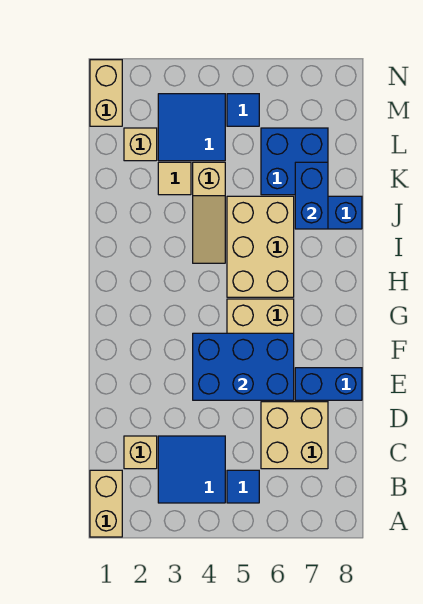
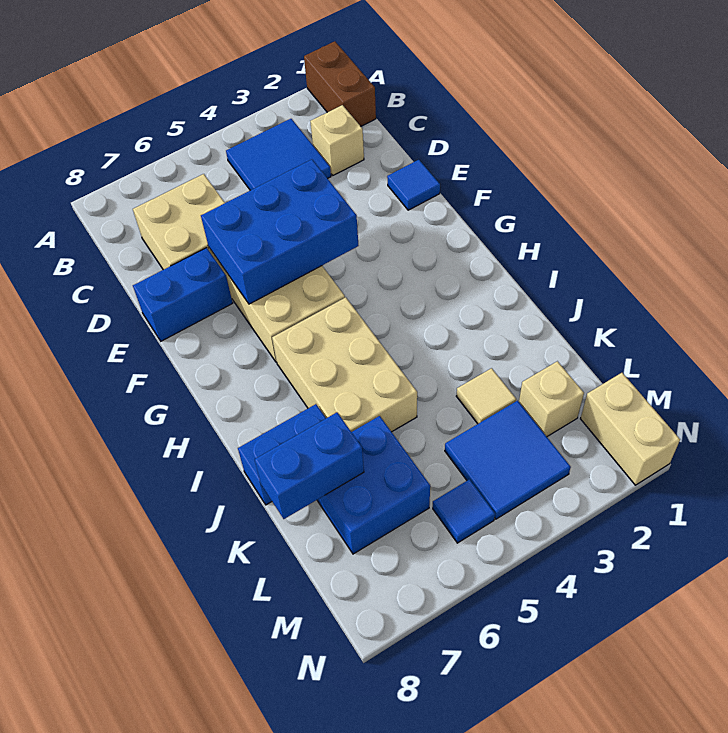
tan 1x2 brick [90,470,122,537] -> brown 1x2 brick [304,41,376,126]
blue 1x1 tile [227,470,259,503] -> blue 1x1 tile moved to [387,160,440,210]
tan 1x3 slope [193,162,225,263] -> none
blue 1x2 brick [295,162,328,229] -> blue 1x2 brick turned to [255,412,364,519]

